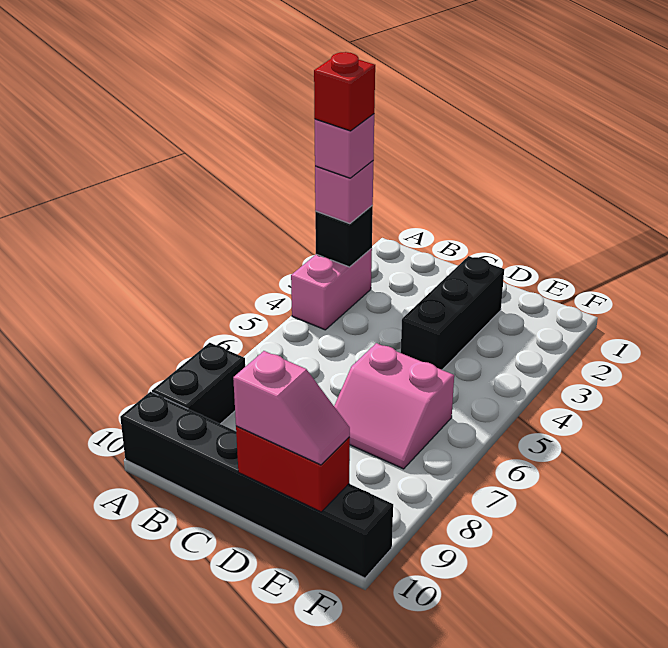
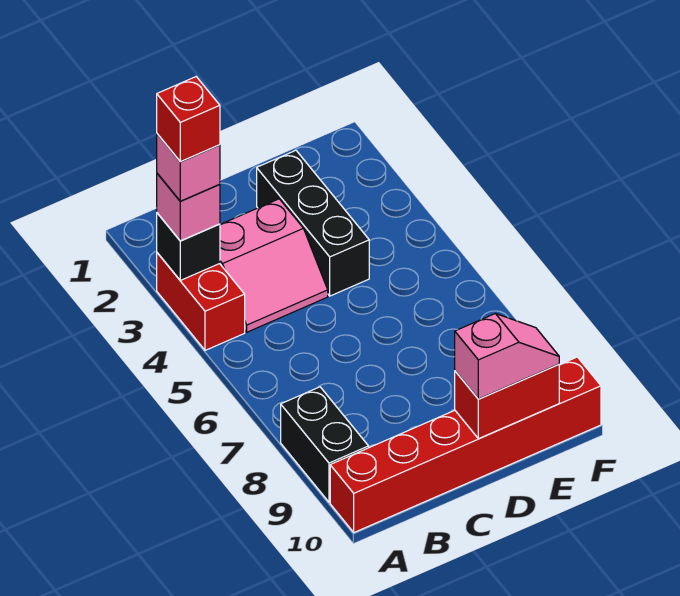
pink 1x2 brick [291,248,372,330] -> red 1x2 brick [157,253,245,350]
black 1x6 brick [120,392,393,578] -> red 1x6 brick [330,357,601,532]
pink 2x2 slope [334,343,454,469] -> pink 2x2 slope moved to [220,199,328,332]

